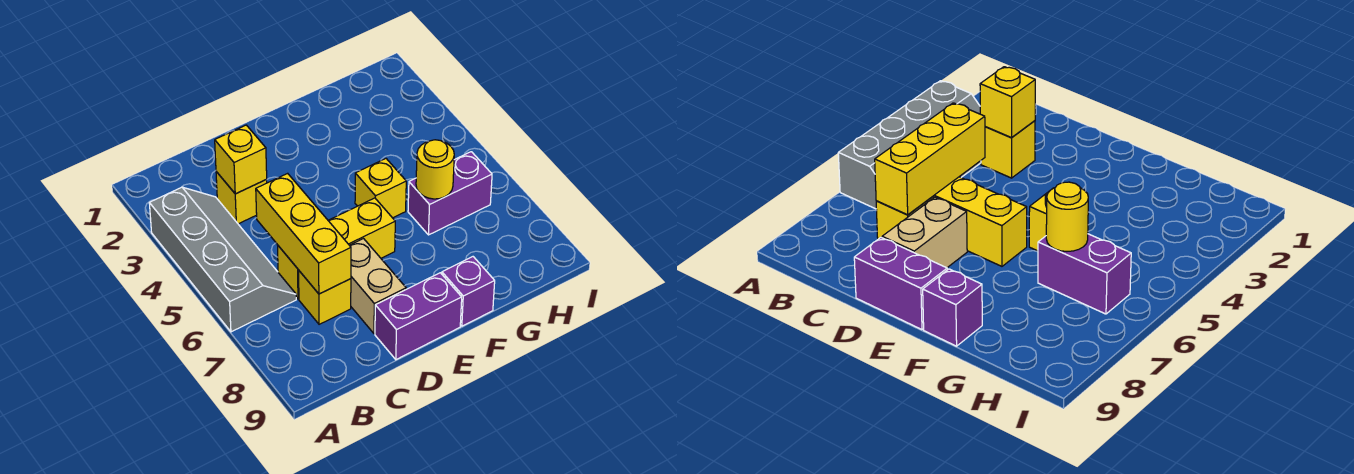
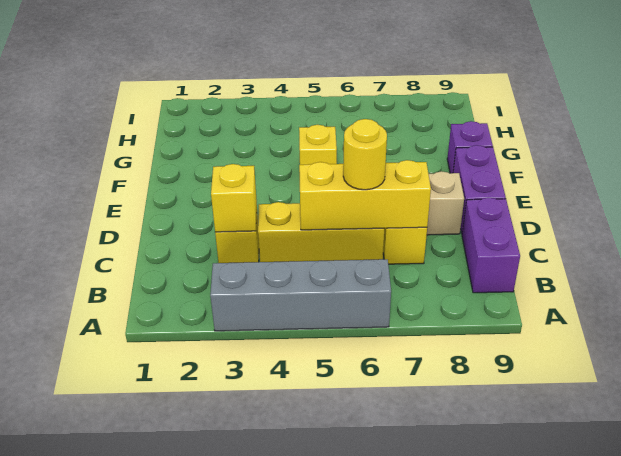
yellow 1x3 brick [278,198,395,299] -> yellow 1x3 brick turned to [258,202,384,262]
purple 1x2 brick [408,152,492,235] -> purple 1x2 brick moved to [462,198,520,293]
yellow 1x1 round brick [416,140,454,199] -> yellow 1x1 round brick moved to [343,119,387,190]

